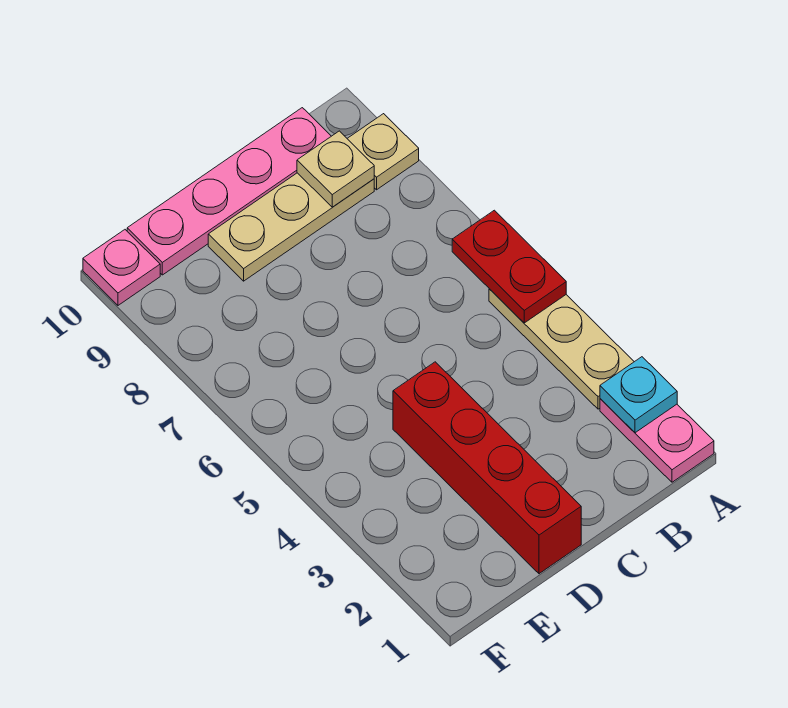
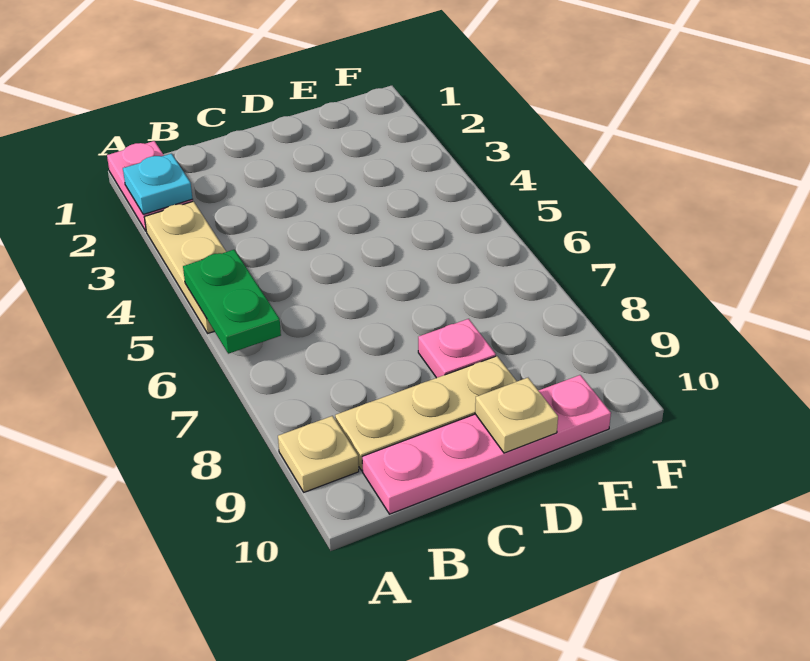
red 1x2 plate [452,210,566,323] -> green 1x2 plate [183,250,281,354]
tan 1x1 plate [297,131,374,207] -> tan 1x1 plate moved to [475,378,558,453]
red 1x4 brick [393,362,581,574] -> none
pink 1x1 plate [83,230,160,305] -> pink 1x1 plate moved to [418,319,496,378]

